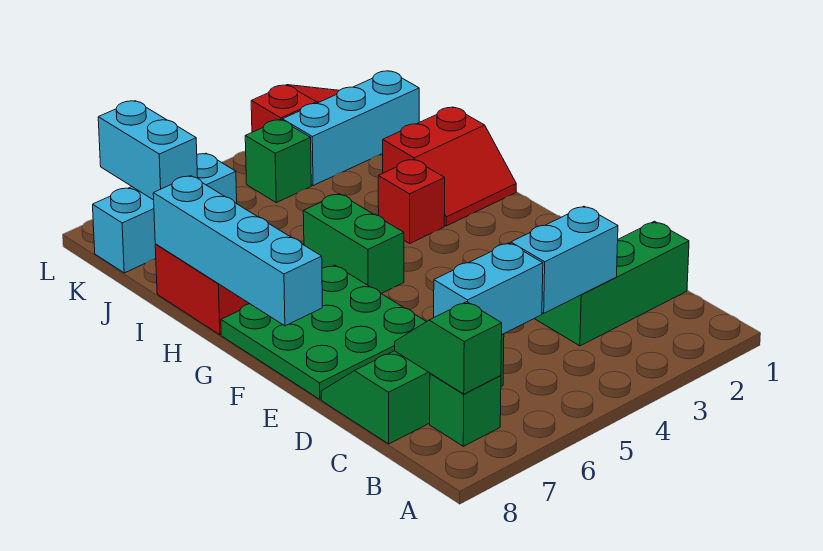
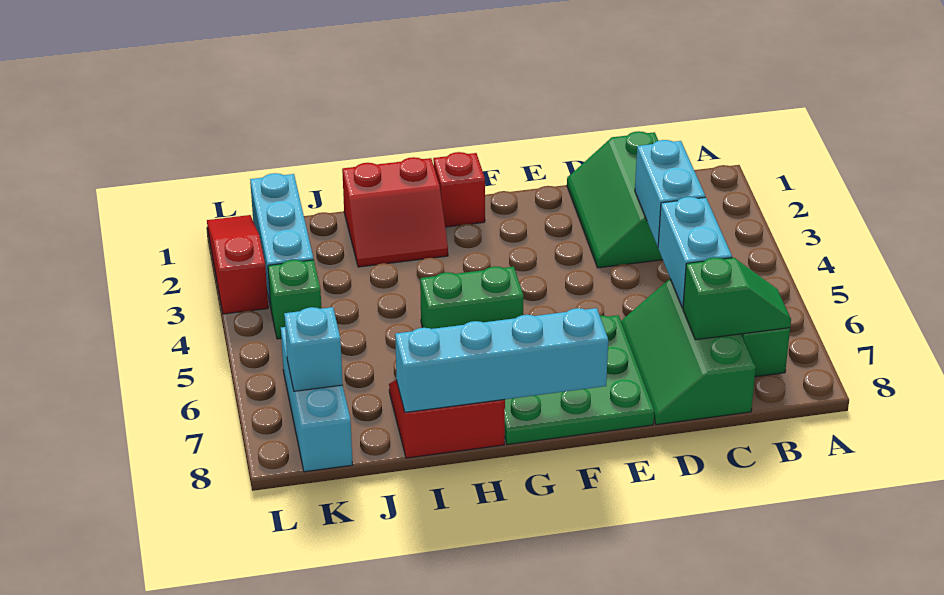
green 1x2 slope [395,302,502,394] -> green 1x2 slope turned to [683,258,791,340]
red 2x2 slope [383,107,516,226] -> red 2x2 slope turned to [342,157,448,267]
red 1x1 brick [378,159,445,243] -> red 1x1 brick moved to [433,152,485,227]
cyan 1x2 brick [98,101,198,200] -> cyan 1x1 brick [284,307,343,391]

